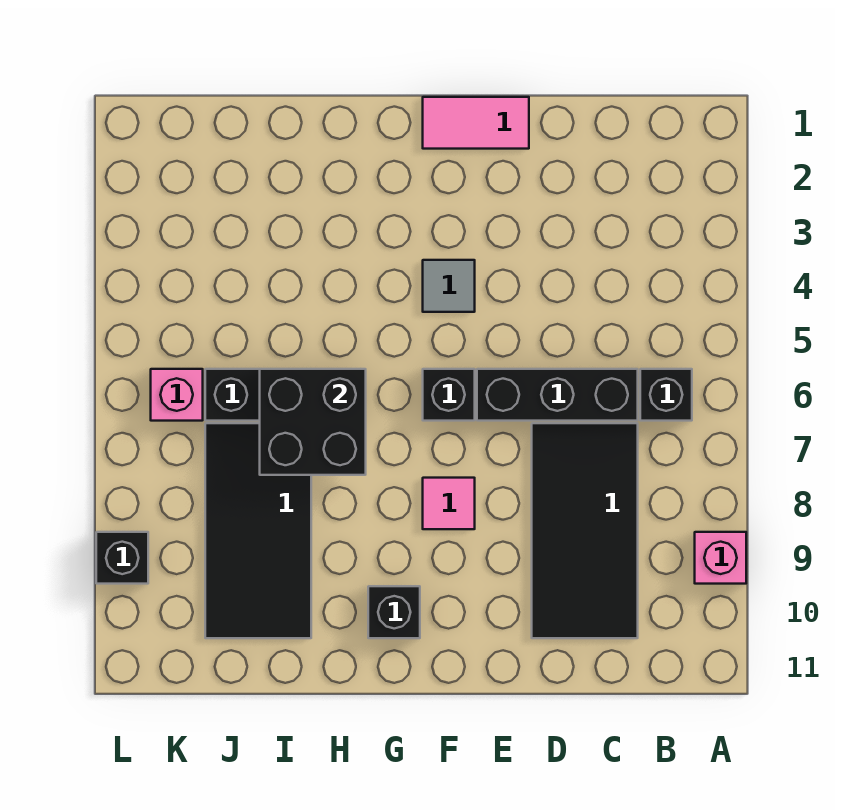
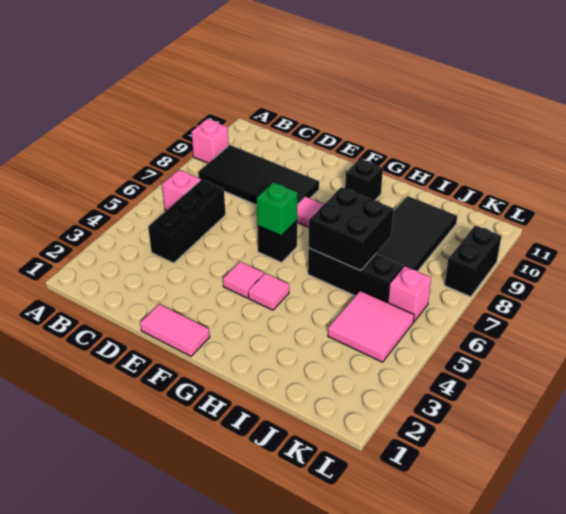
black 1x1 brick [640,369,692,421] -> pink 1x1 brick [162,170,201,210]
black 1x3 brick [477,369,638,421] -> black 1x3 brick turned to [148,180,225,263]
black 2x4 tile [532,423,638,638] -> black 2x4 tile turned to [198,145,319,205]
grey 1x1 tile [423,260,475,312] -> pink 1x1 tile [223,262,264,298]
none -> green 1x1 brick [257,182,297,236]
none -> pink 1x1 tile [248,273,289,310]
none -> pink 2x2 tile [328,291,414,362]
black 1x1 brick [96,532,148,584] -> black 1x2 brick [445,225,502,297]

